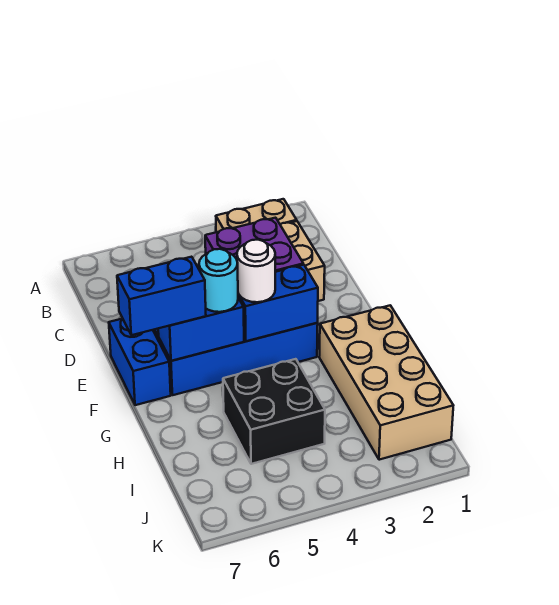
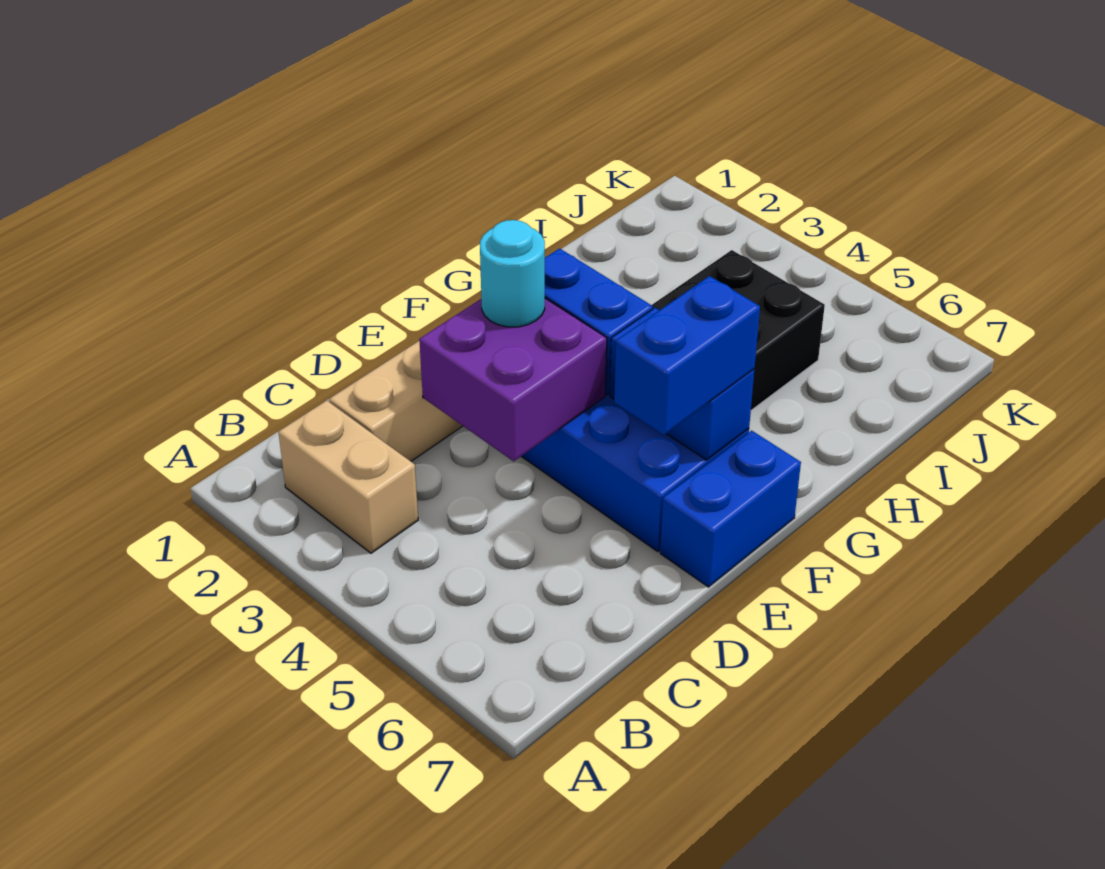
white 1x1 round brick [237,240,275,302] -> none
cyan 1x1 round brick [199,249,238,312] -> cyan 1x1 round brick moved to [480,220,545,327]
blue 1x2 brick [117,257,206,335] -> blue 1x2 brick turned to [614,276,760,435]
tan 2x4 brick [319,305,453,460] -> none

